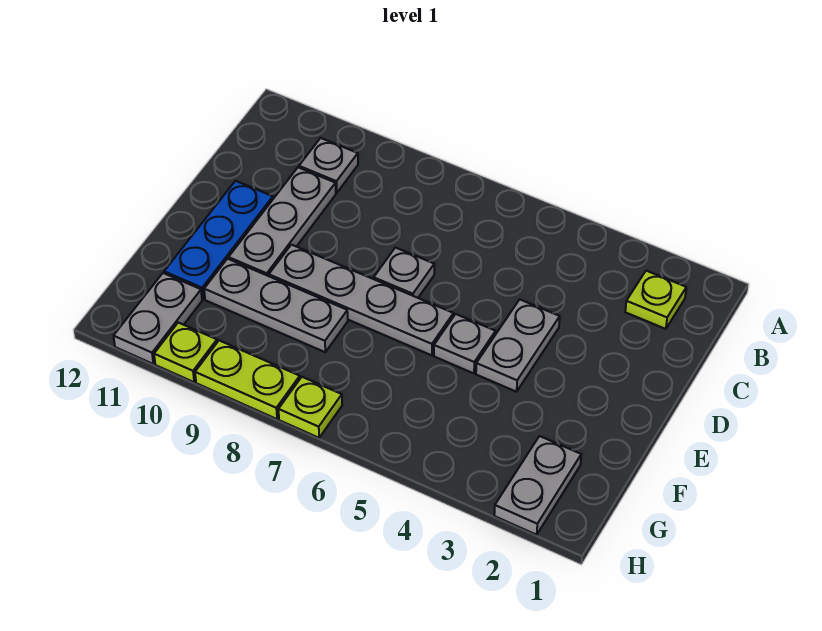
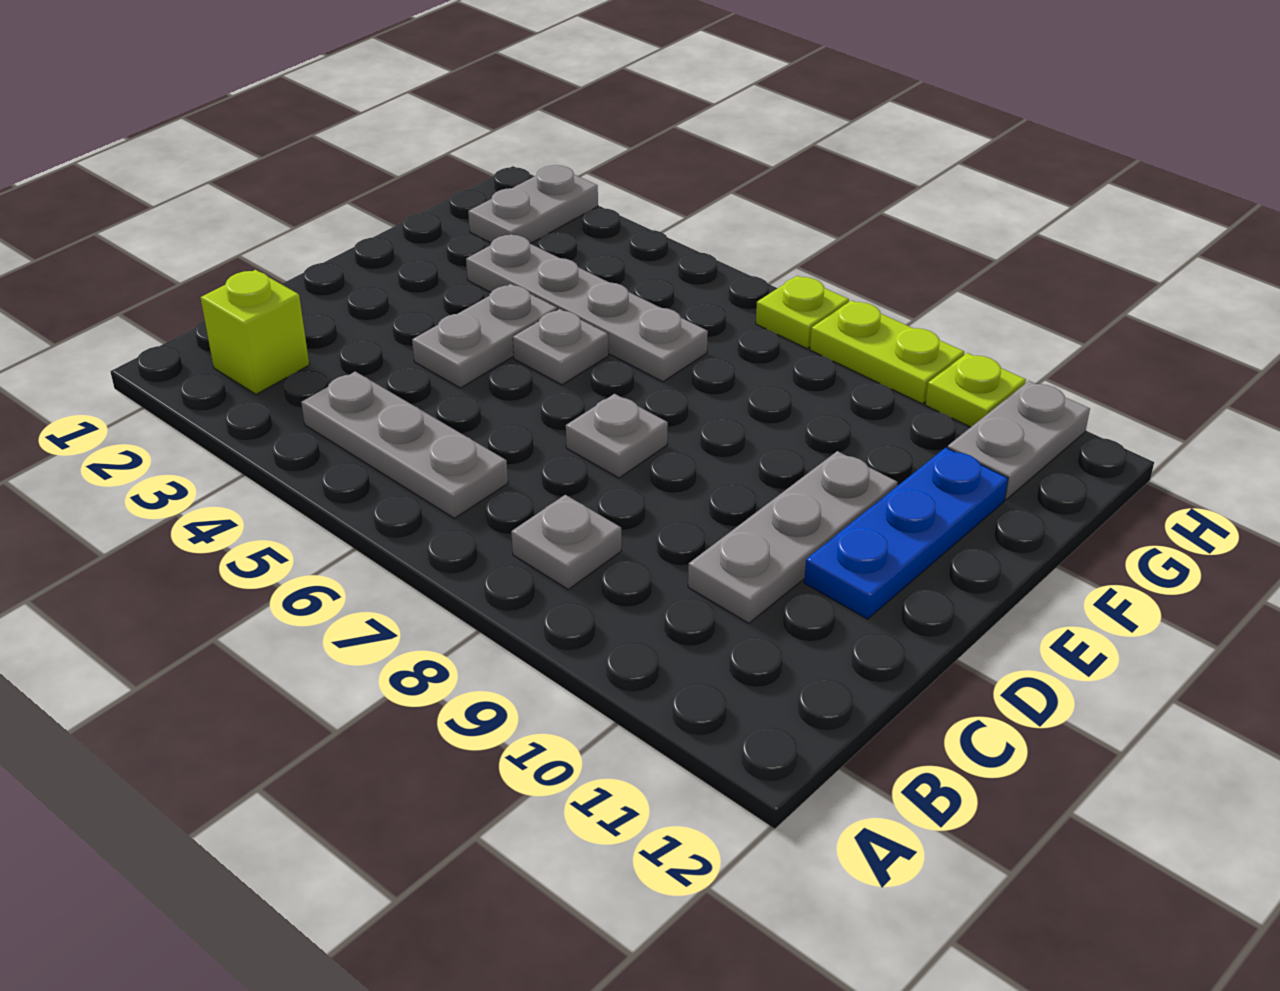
lime 1x1 plate [625,271,686,329] -> lime 1x1 brick [200,270,309,394]
grey 1x1 plate [299,138,358,193] -> grey 1x1 plate moved to [511,495,621,589]
grey 1x4 plate [269,245,453,355] -> grey 1x4 plate moved to [466,234,708,382]
grey 1x3 plate [204,259,348,352] -> grey 1x3 plate moved to [301,371,508,518]

